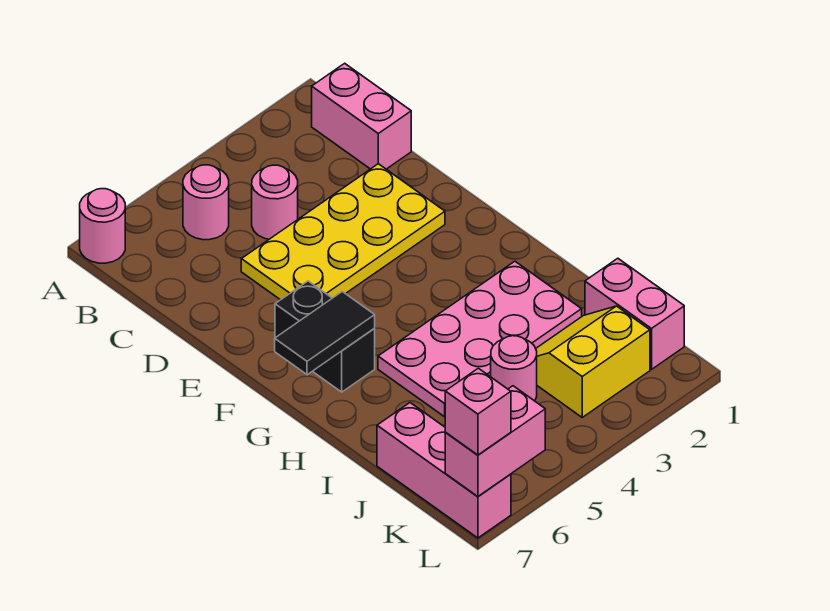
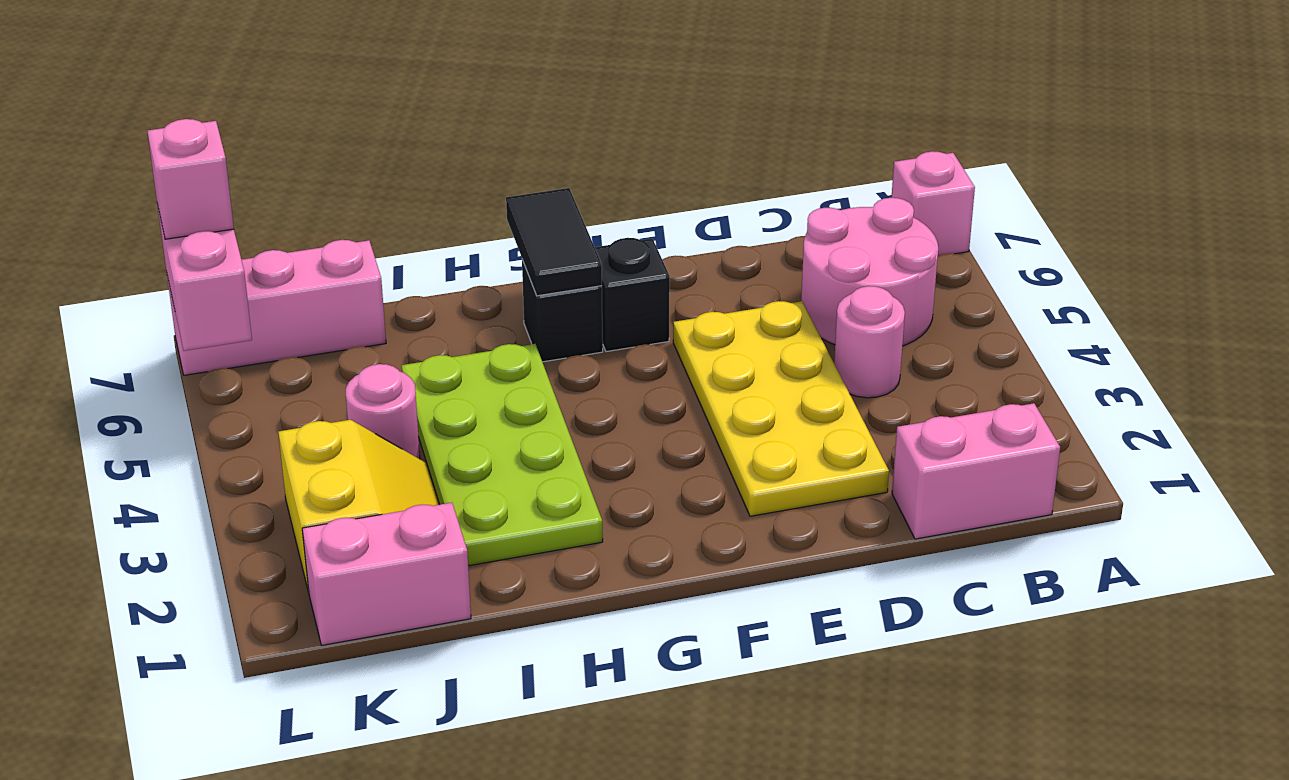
pink 1x1 round brick [80,189,125,263] -> pink 1x1 brick [891,151,975,256]
pink 1x1 round brick [183,165,229,240] -> pink 2x2 round brick [801,198,938,346]
pink 2x4 plate [378,261,582,417] -> lime 2x4 plate [401,344,603,566]

